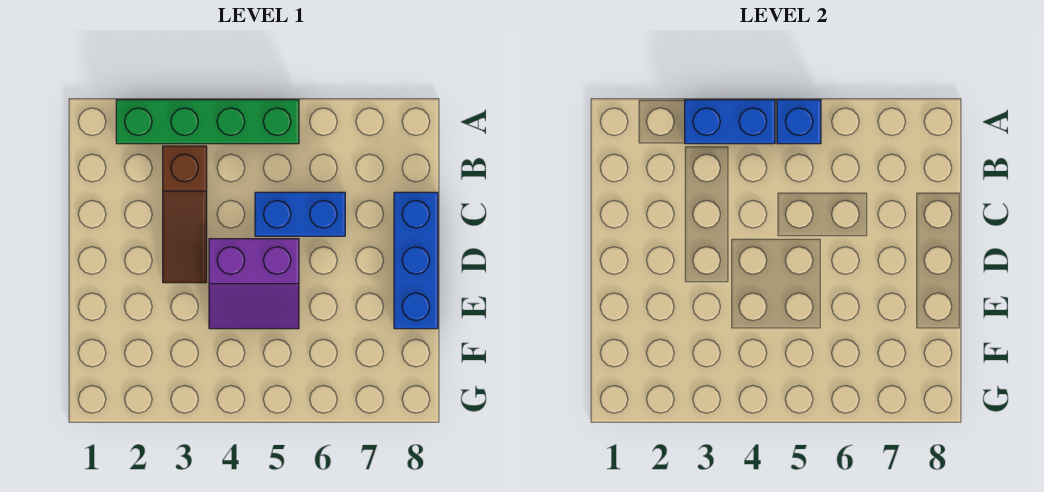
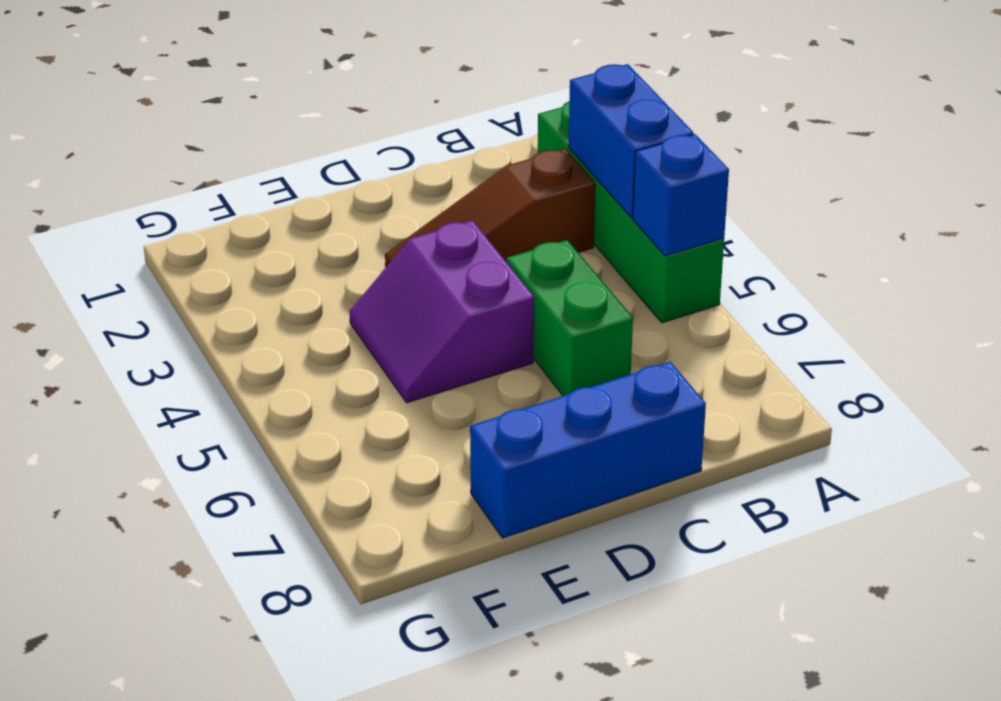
blue 1x2 brick [255,192,345,236] -> green 1x2 brick [507,240,633,396]

